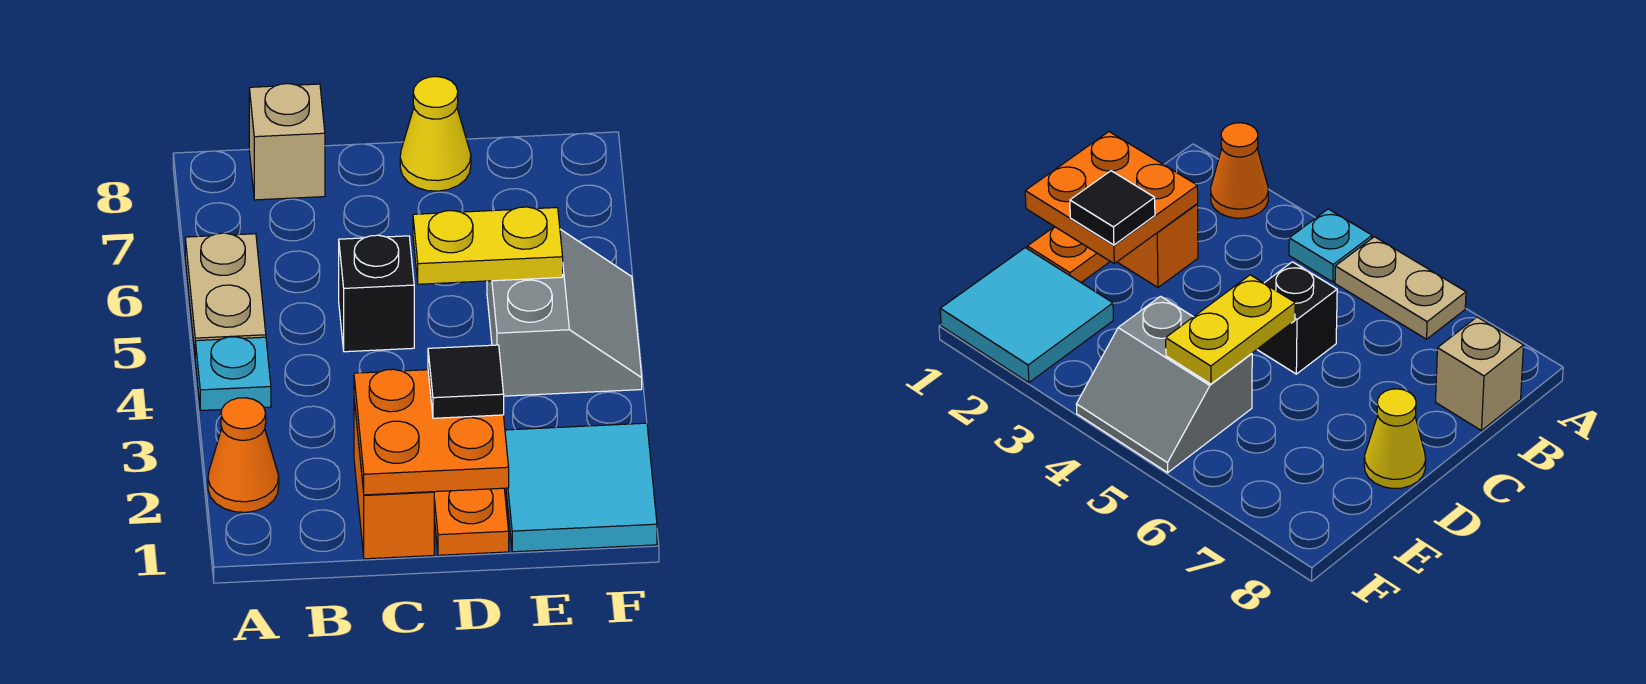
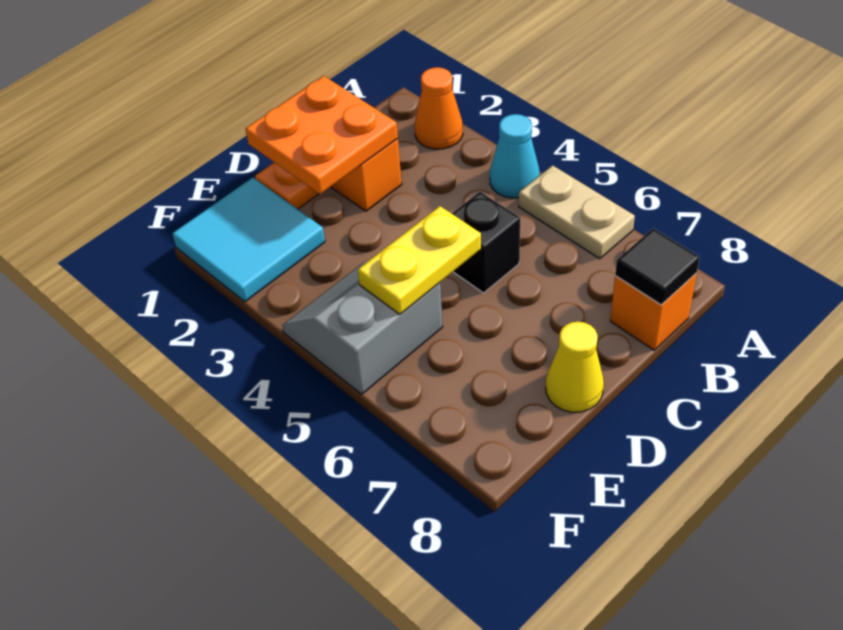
cyan 1x1 plate [195,337,271,411] -> cyan 1x1 cone [490,114,540,198]
tan 1x1 brick [249,84,325,200] -> orange 1x1 brick [610,273,697,350]
black 1x1 tile [428,345,504,418] -> black 1x1 tile moved to [615,228,700,305]
grey 2x2 slope [487,229,642,396] -> grey 2x2 slope turned to [282,262,443,394]

